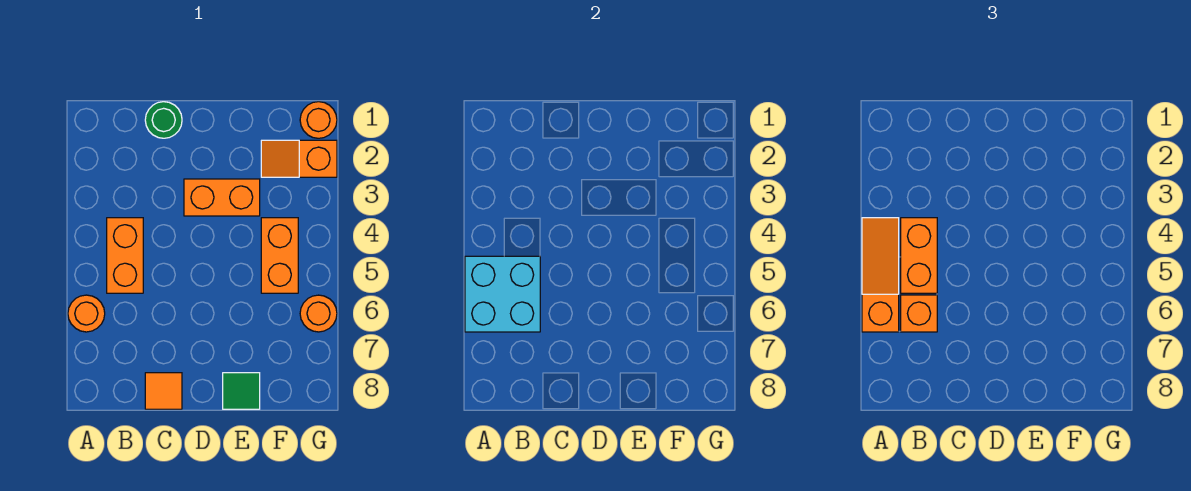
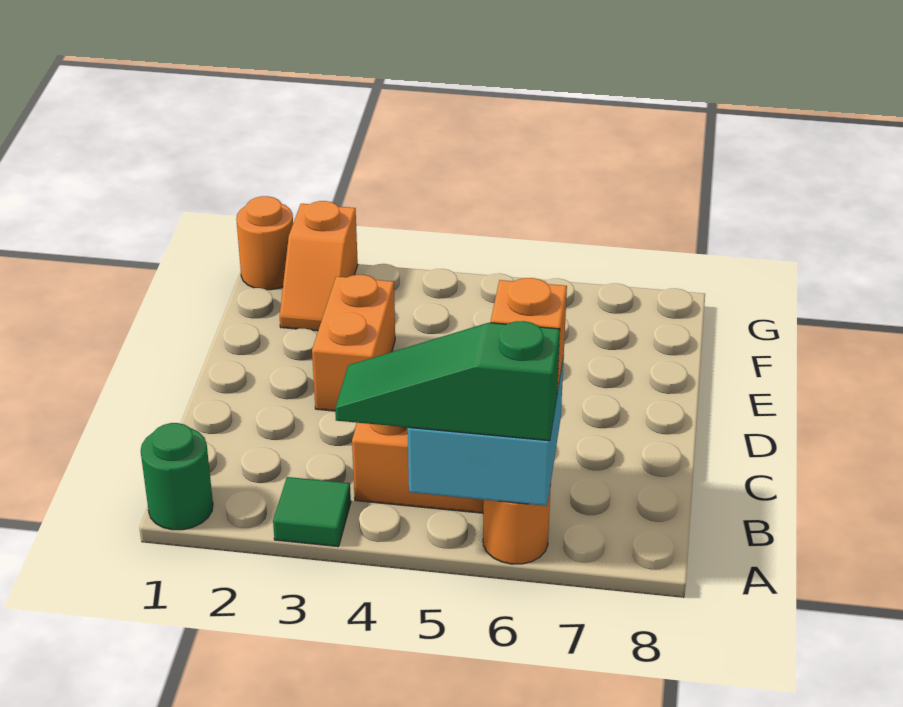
orange 1x3 slope [862,218,899,332] -> green 1x3 slope [335,321,560,441]
orange 1x2 brick [901,218,937,293] -> none
green 1x1 round brick [145,102,182,138] -> green 1x1 round brick moved to [141,423,213,530]
orange 1x1 tile [145,373,182,409] -> none
green 1x1 tile [223,373,260,409] -> green 1x1 tile moved to [273,477,351,547]
orange 1x2 brick [261,218,298,293] -> none
orange 1x1 round brick [300,295,337,332] -> none

